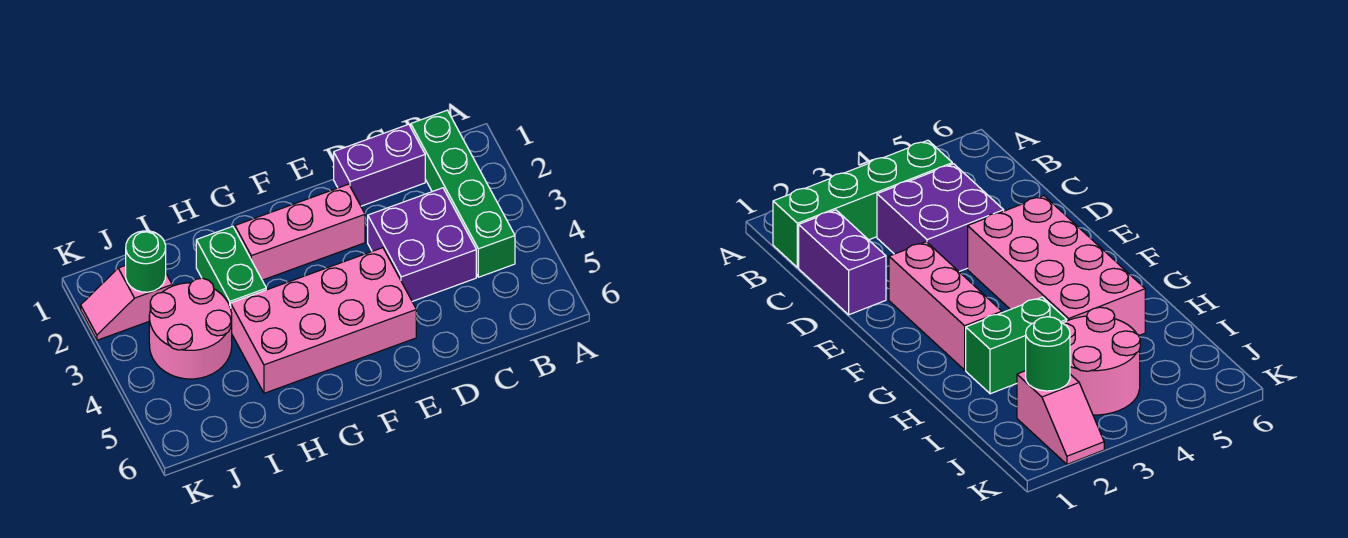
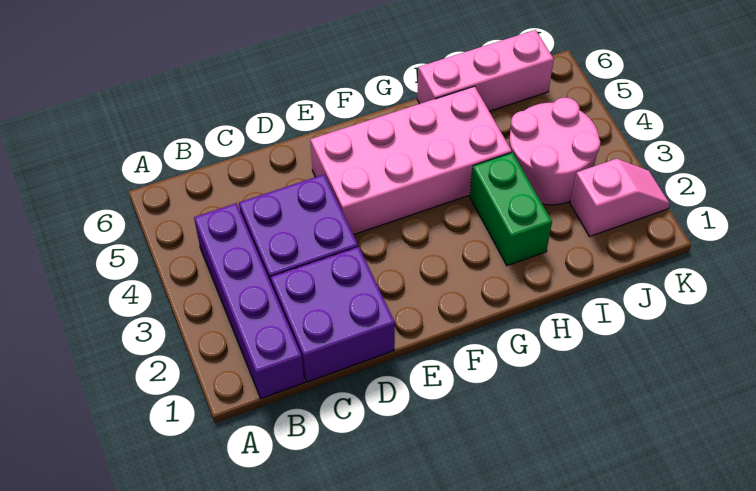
green 1x4 brick [411,110,515,277] -> purple 1x4 brick [194,203,304,398]
purple 1x2 brick [334,124,425,206] -> purple 2x2 brick [271,247,395,382]
pink 1x3 brick [235,184,365,280] -> pink 1x3 brick moved to [417,30,554,111]
green 1x1 round brick [126,231,166,292] -> none

